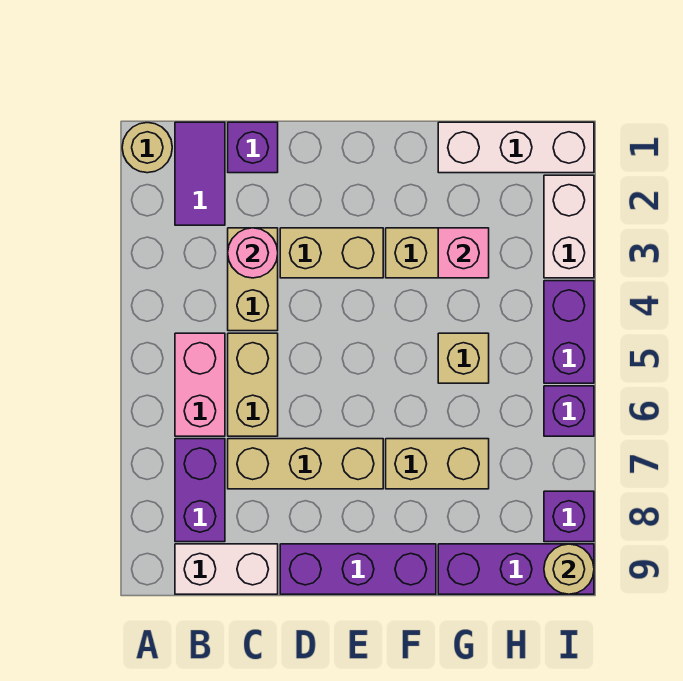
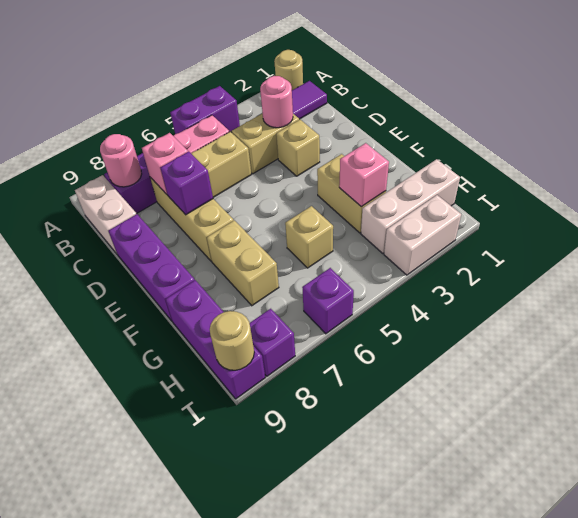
none -> pink 1x1 round brick [100,134,142,187]
purple 1x1 brick [228,122,278,173] -> purple 1x1 brick moved to [160,152,213,215]
none -> pink 1x1 brick [142,133,188,194]
tan 1x2 brick [280,228,383,278] -> tan 1x1 brick [276,120,320,176]
white 1x3 brick [438,122,594,173] -> white 1x3 brick turned to [361,159,460,253]
purple 1x2 brick [544,281,594,383] -> purple 1x2 brick moved to [170,86,240,134]

